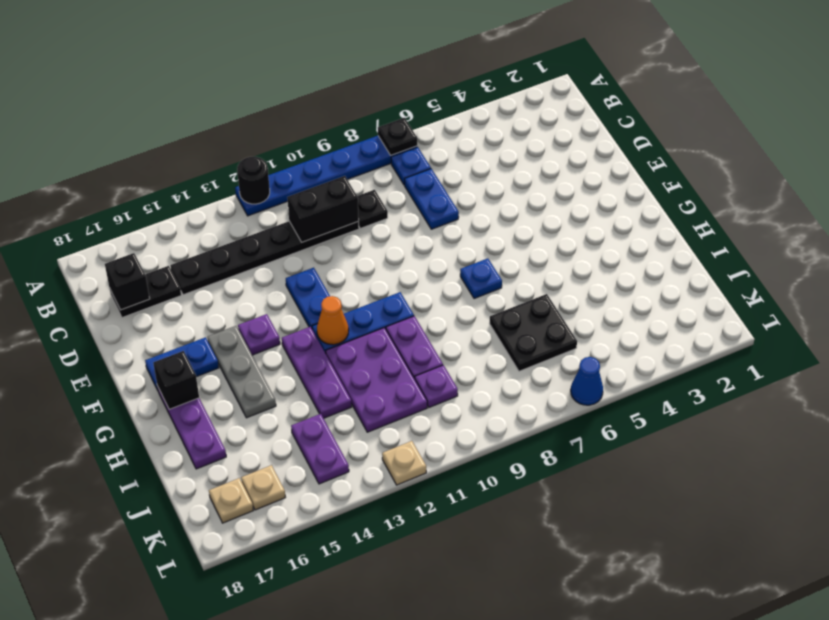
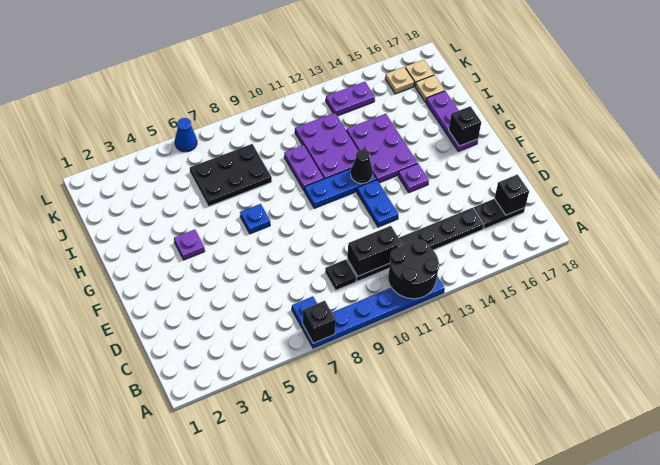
black 1x1 plate [378,118,417,155] -> black 1x1 brick [303,301,336,343]
black 1x1 round brick [237,157,270,204] -> black 2x2 round brick [388,240,439,299]
blue 1x2 plate [405,169,459,229] -> none
grey 1x3 plate [207,326,276,418] -> none
blue 1x2 plate [145,337,219,390] -> none
orange 1x1 cone [317,296,349,345] -> black 1x1 cone [351,149,373,183]
purple 1x3 plate [282,327,352,418] -> purple 2x3 plate [346,114,418,183]
black 2x2 plate [490,294,577,371] -> black 2x3 plate [190,144,272,207]
purple 1x1 plate [415,365,458,407] -> purple 1x1 plate moved to [174,230,205,260]
purple 1x2 plate [291,414,349,484] -> purple 1x2 plate turned to [326,82,375,116]
tan 1x1 plate [382,441,426,485] -> tan 1x1 plate moved to [415,75,445,102]

